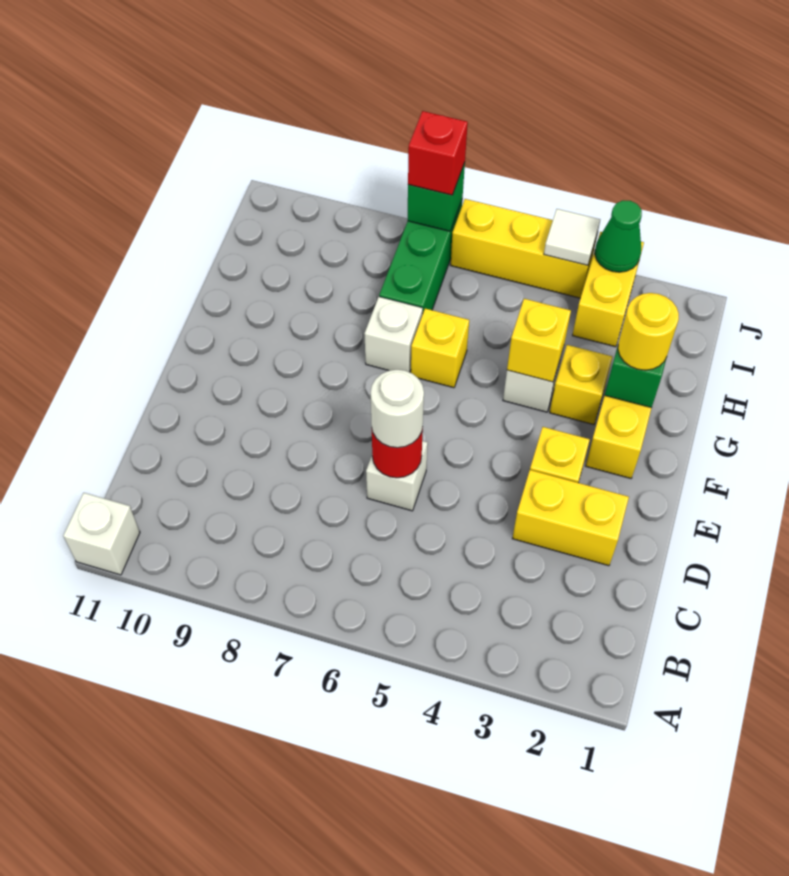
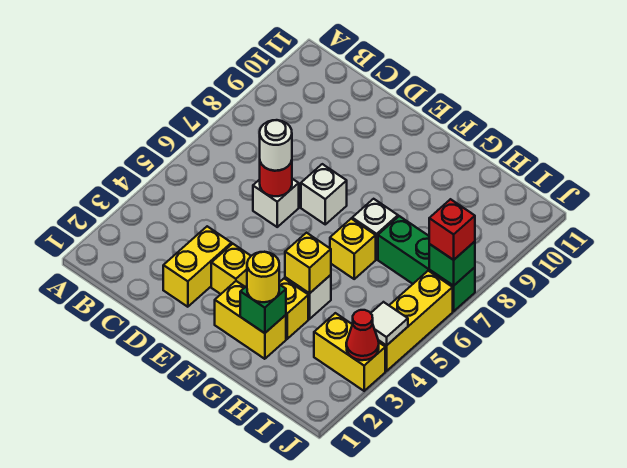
white 1x1 brick [63,493,140,575] -> white 1x1 brick moved to [301,164,347,224]
green 1x1 cone [595,200,642,272] -> red 1x1 cone [346,310,379,360]

